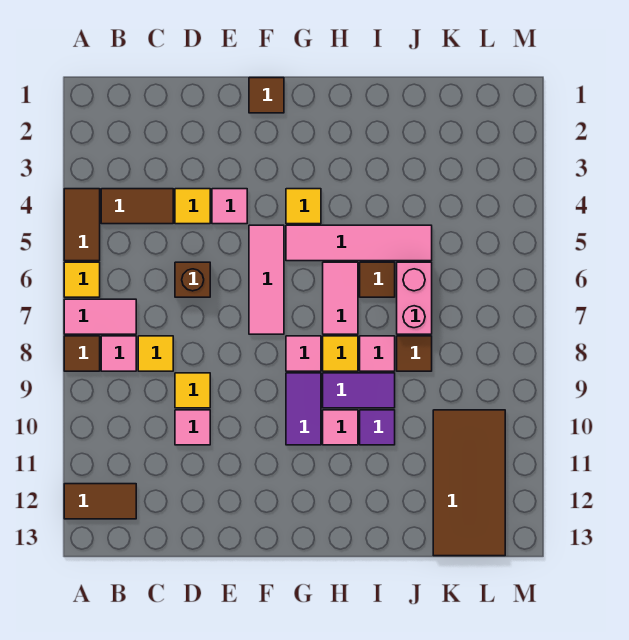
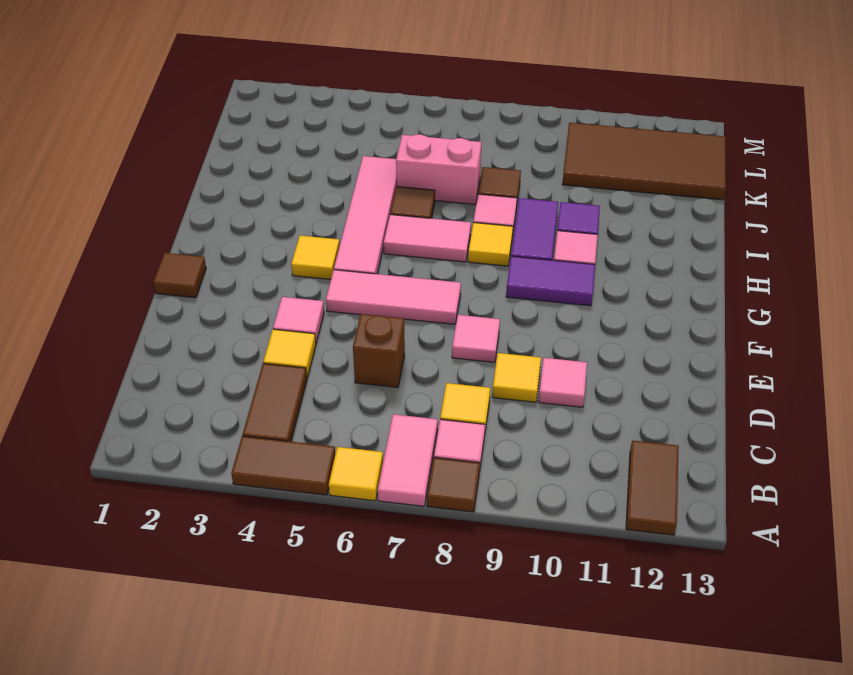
pink 1x1 tile [286,336,321,371] -> pink 1x1 tile moved to [452,315,500,362]

